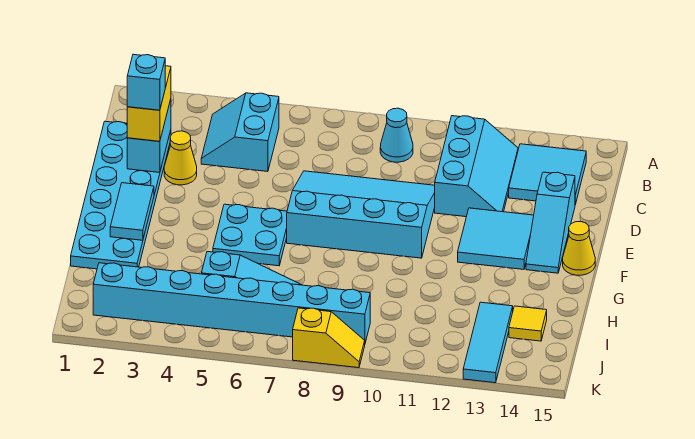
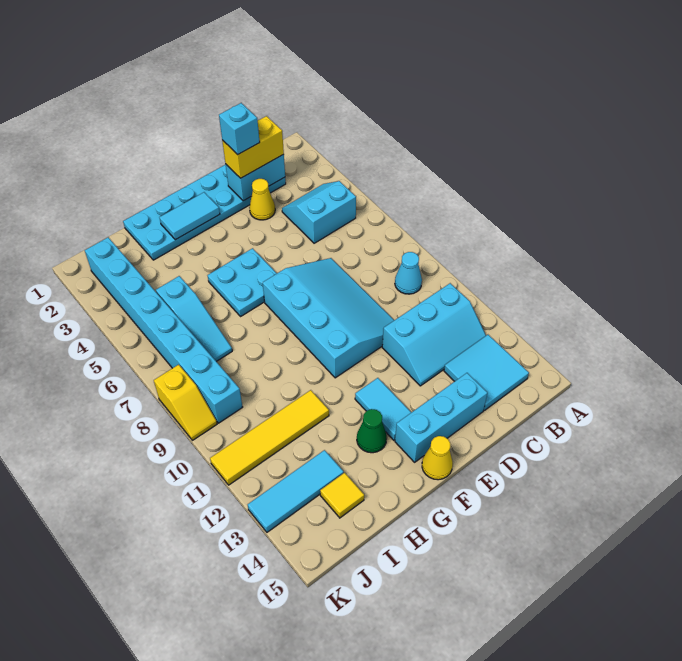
cyan 1x3 slope [526,172,575,273] -> cyan 1x3 brick [395,373,488,462]
cyan 2x2 tile [458,208,534,269] -> cyan 1x2 tile [355,378,411,440]
none -> green 1x1 cone [357,409,387,453]
none -> yellow 1x4 tile [210,390,329,485]

